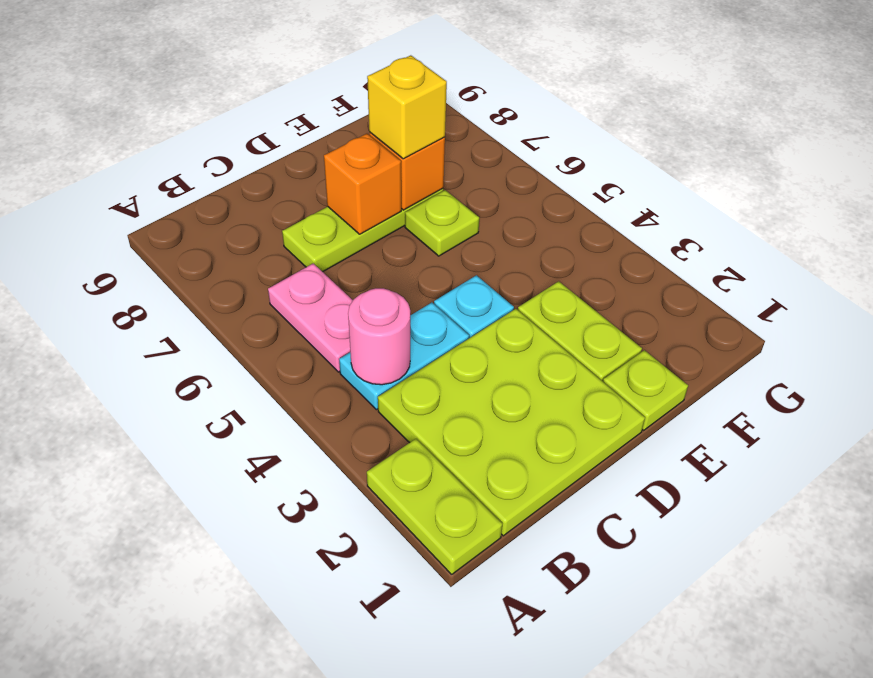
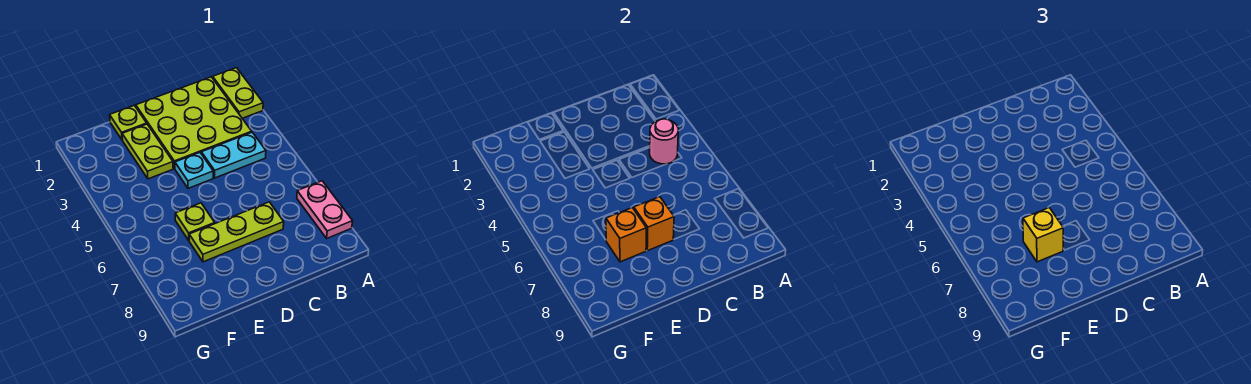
pink 1x2 plate [268,263,353,372] -> pink 1x2 plate moved to [297,181,353,238]

